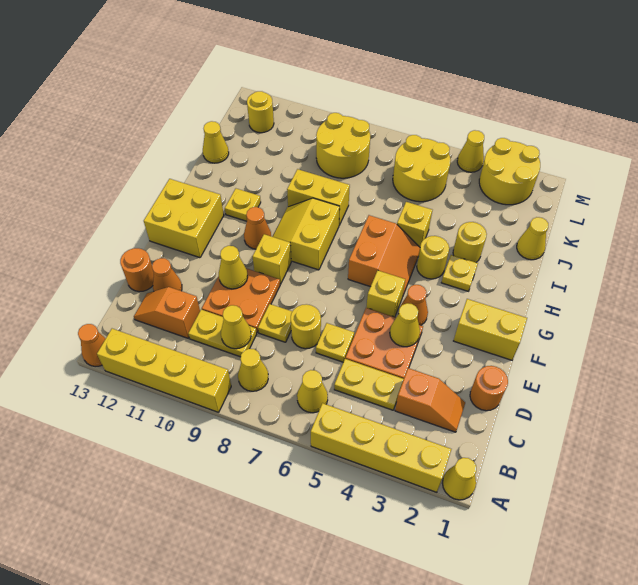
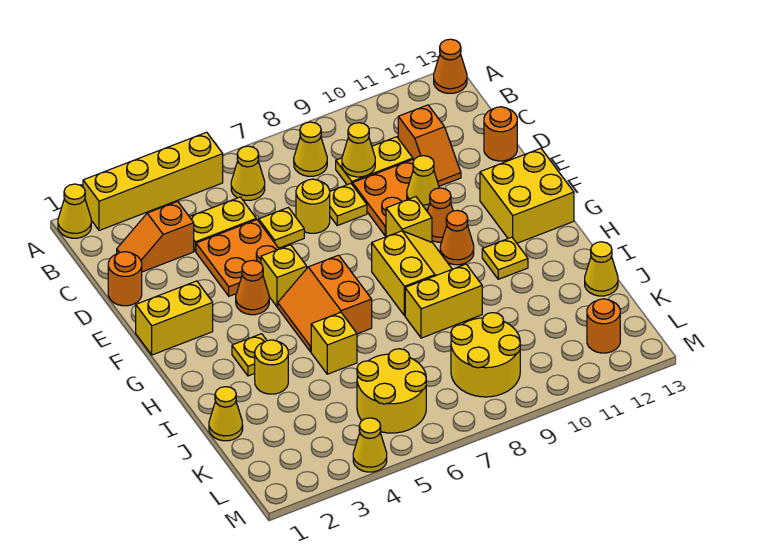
yellow 1x4 brick [97,329,231,412] -> none
orange 1x2 slope [134,287,200,338] -> orange 1x2 slope turned to [398,105,461,186]
orange 1x1 cone [152,258,182,291] -> orange 1x1 cone moved to [427,188,453,242]
yellow 1x1 cone [390,303,420,347] -> none
yellow 1x1 round brick [417,236,449,279] -> none
yellow 2x2 round brick [479,138,540,205] -> none
yellow 1x1 round brick [247,91,274,133] -> orange 1x1 round brick [587,299,620,353]

